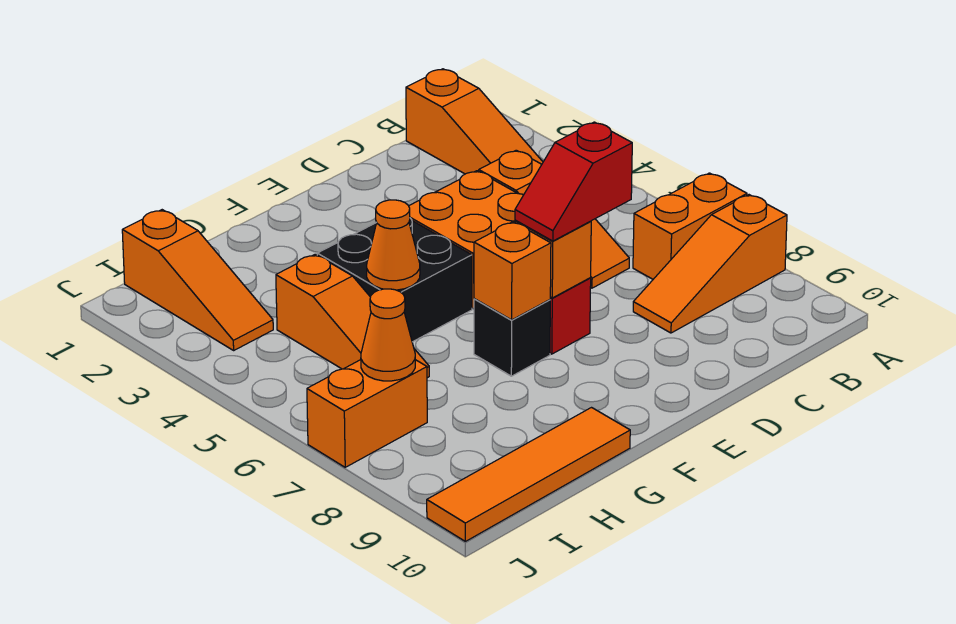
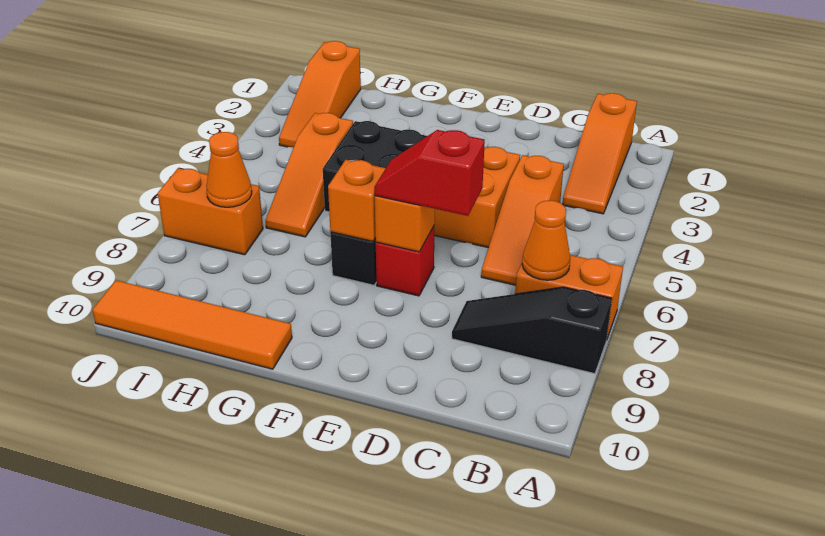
orange 1x3 slope [633,195,787,333] -> black 1x3 slope [452,287,612,374]
orange 1x1 cone [367,200,420,290] -> orange 1x1 cone moved to [522,200,570,280]

